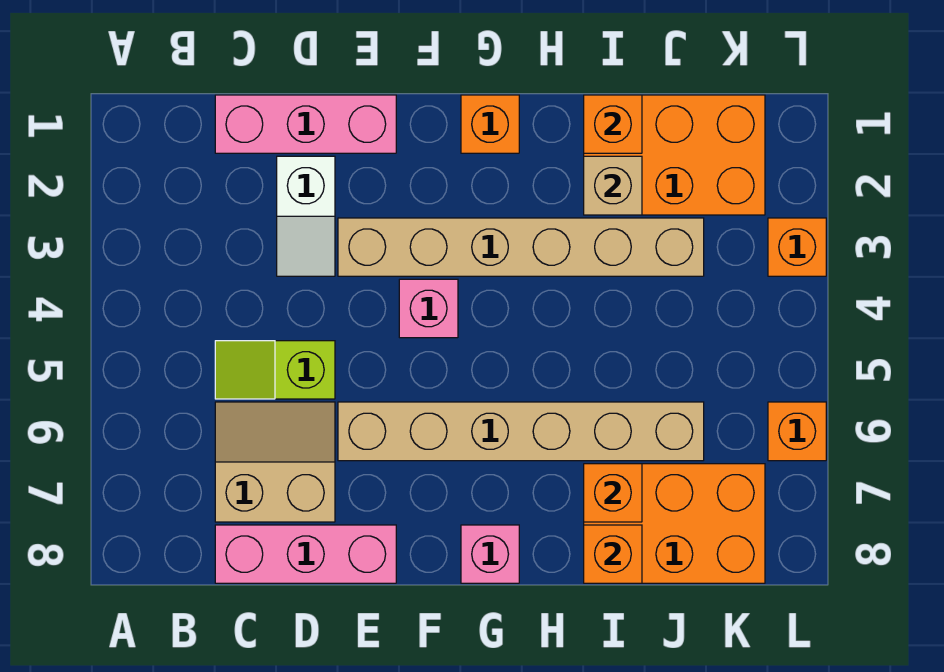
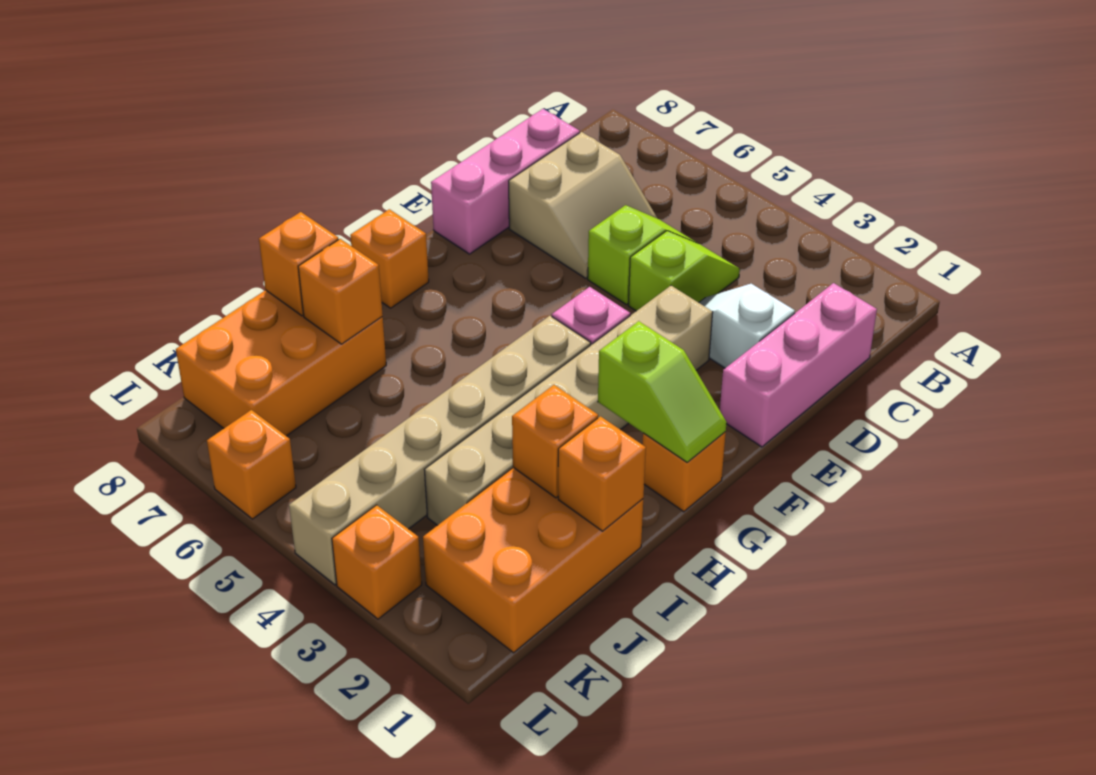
none -> lime 1x2 slope [628,231,740,311]
tan 1x6 brick [338,402,704,461] -> tan 1x6 brick moved to [289,316,591,585]
none -> lime 1x2 slope [598,321,727,462]
pink 1x1 brick [461,525,519,583] -> orange 1x1 brick [350,209,429,308]
tan 1x1 brick [584,156,642,215] -> orange 1x1 brick [512,385,598,498]

